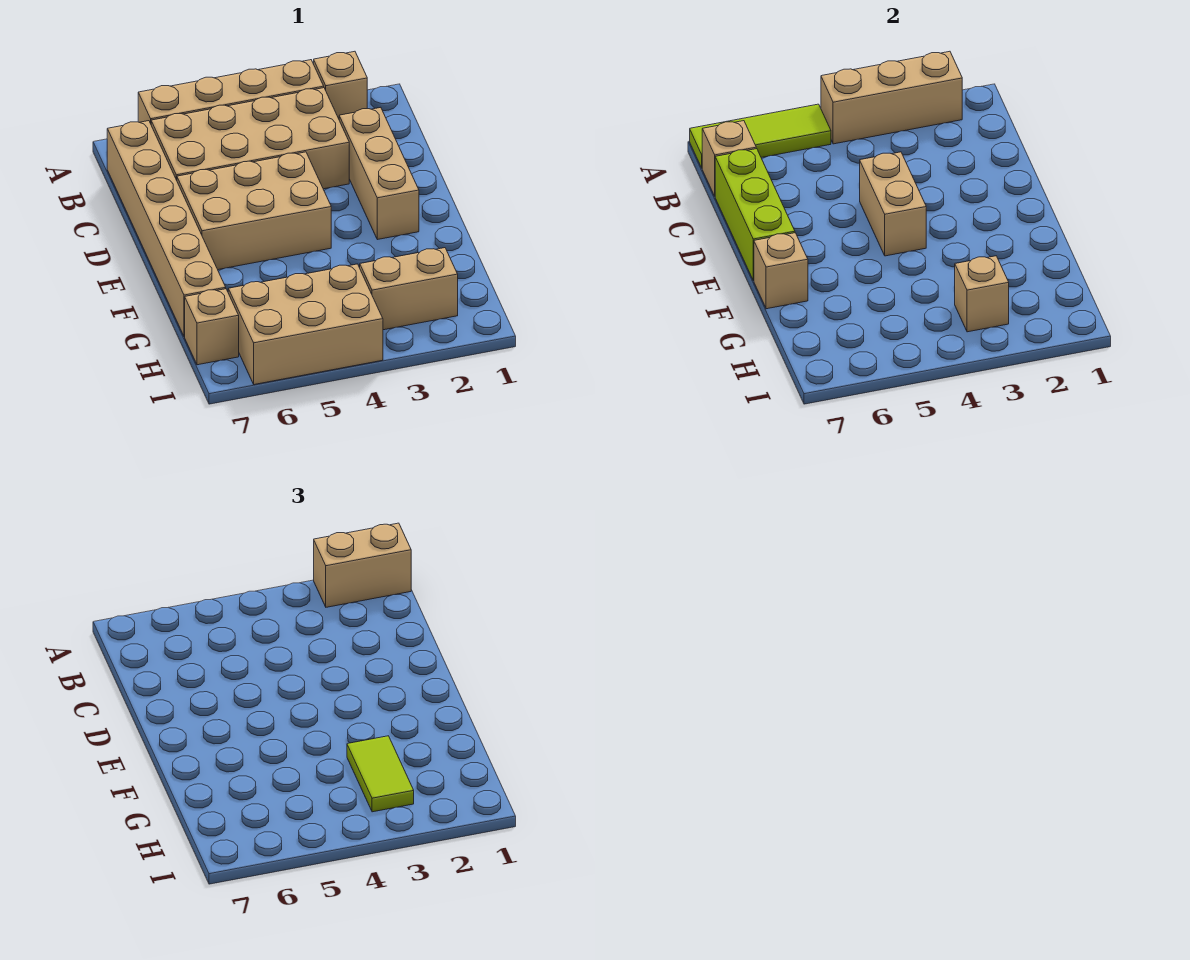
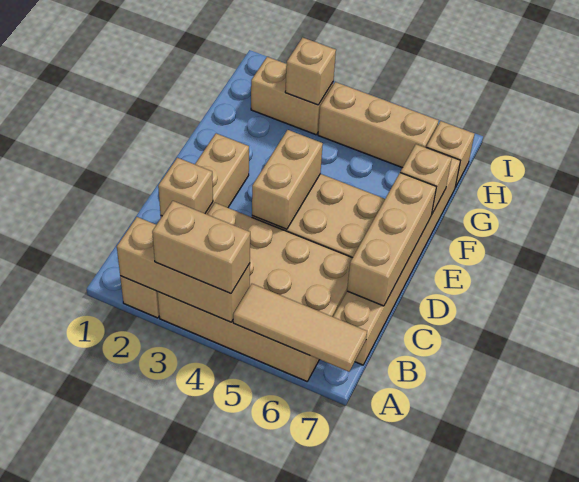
tan 1x2 brick [314,523,411,607] -> tan 1x2 brick moved to [152,201,250,293]
lime 1x3 tile [690,104,831,168] -> tan 1x3 tile [233,284,367,372]
tan 1x1 brick [702,121,756,196] -> tan 1x1 brick moved to [158,158,213,216]
lime 1x3 brick [715,149,795,281] -> tan 1x3 brick [347,173,436,306]
lime 1x2 tile [347,736,414,812] -> none
tan 2x3 brick [228,264,383,385] -> tan 1x3 brick [318,82,439,168]

